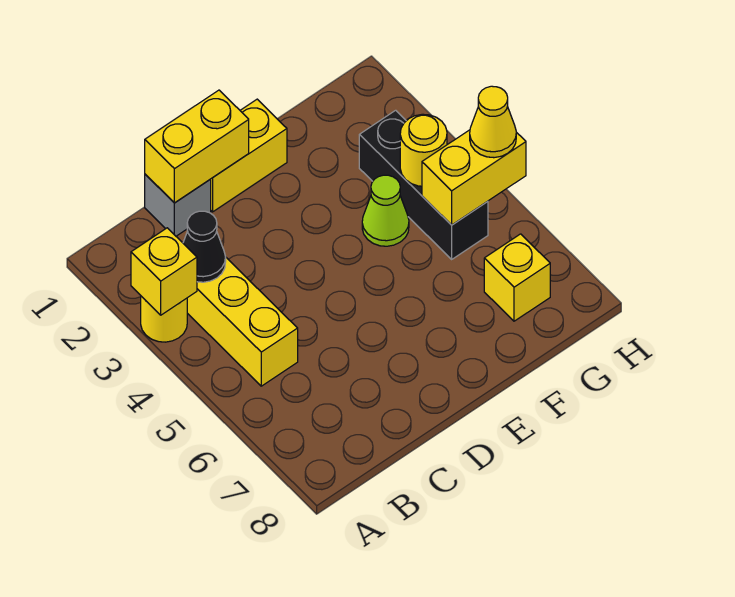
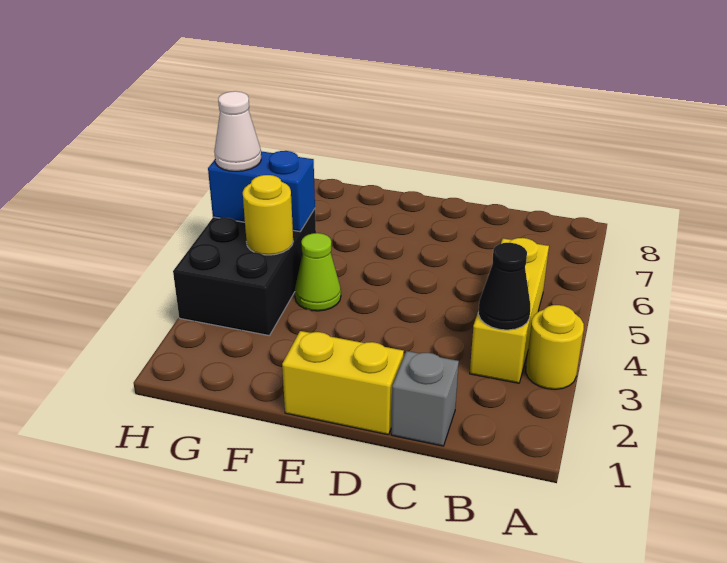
yellow 1x1 brick [131,228,197,315] -> none
yellow 1x2 brick [145,90,249,203] -> none
black 1x3 brick [359,110,488,259] -> black 2x3 brick [173,209,316,336]
yellow 1x2 brick [422,130,526,225] -> blue 1x2 brick [208,151,315,231]
yellow 1x1 brick [484,234,550,321] -> none
yellow 1x1 cone [470,86,516,158] -> white 1x1 cone [214,91,261,171]

